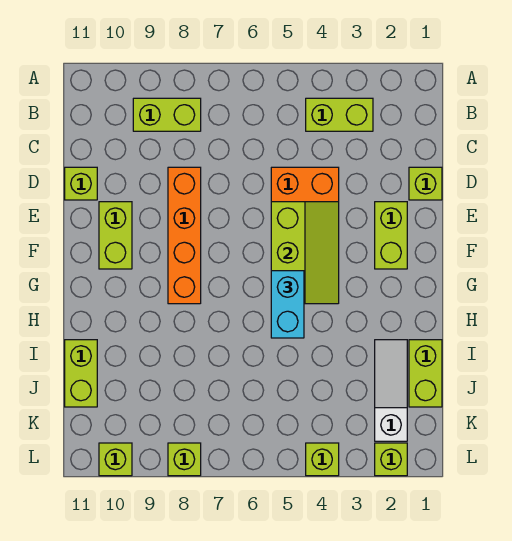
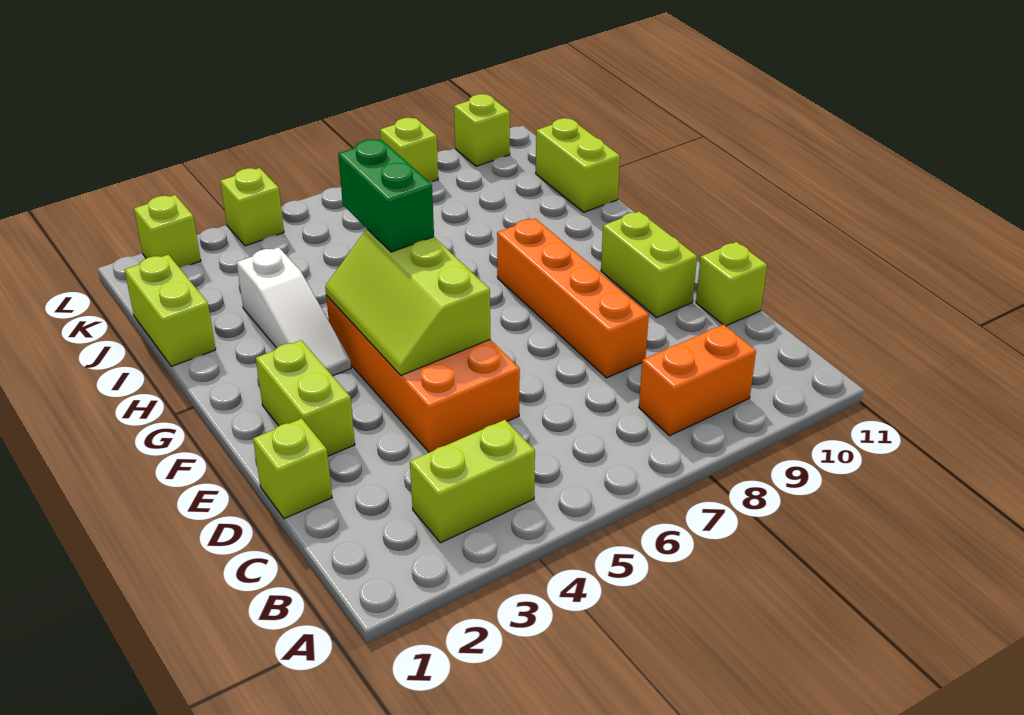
lime 1x2 brick [133,98,201,131] -> orange 1x2 brick [639,325,756,436]
cyan 1x2 brick [271,271,304,338] -> green 1x2 brick [338,139,434,252]
white 1x3 slope [375,340,407,441] -> white 1x3 slope moved to [237,247,351,376]

